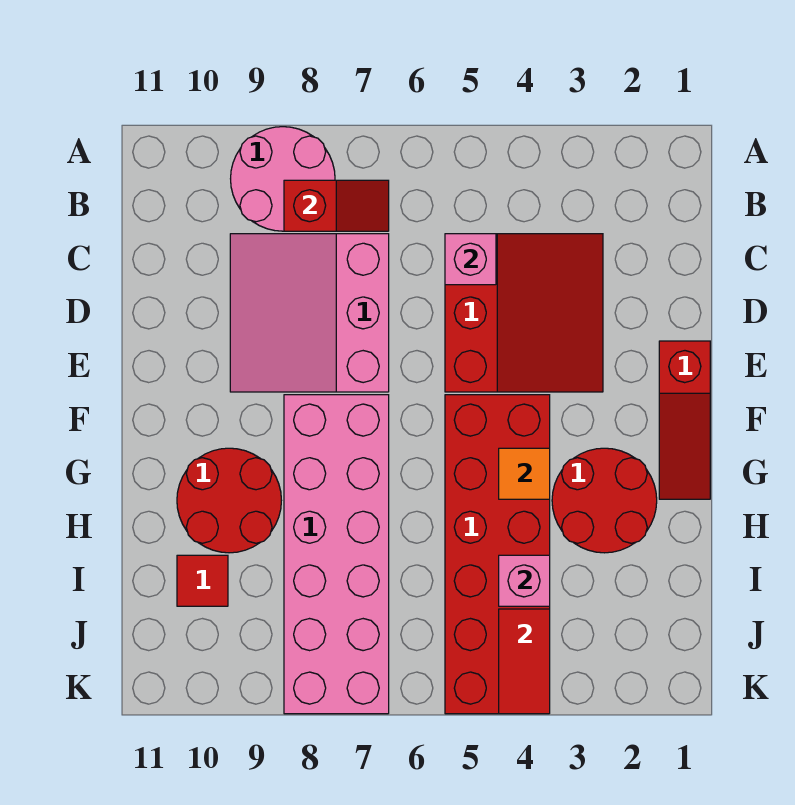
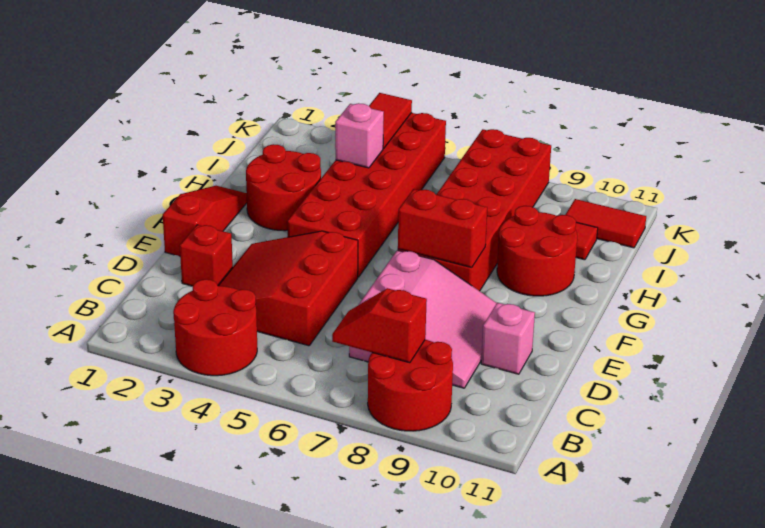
none -> red 2x2 round brick [173,279,257,376]
pink 2x2 round brick [231,127,335,231] -> red 2x2 round brick [368,340,453,431]
pink 1x1 brick [445,234,496,285] -> pink 1x1 brick moved to [481,303,535,374]
none -> red 1x1 brick [180,225,233,286]
pink 2x6 brick [284,395,389,714] -> red 2x6 brick [398,129,551,291]
none -> red 1x2 brick [398,189,487,267]
orange 1x1 tile [499,448,550,499] -> none
none -> red 1x2 tile [565,199,646,248]

